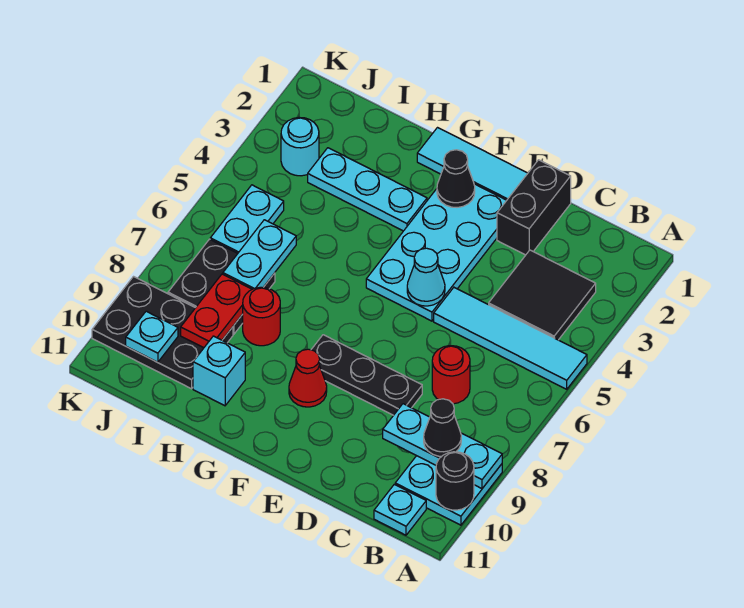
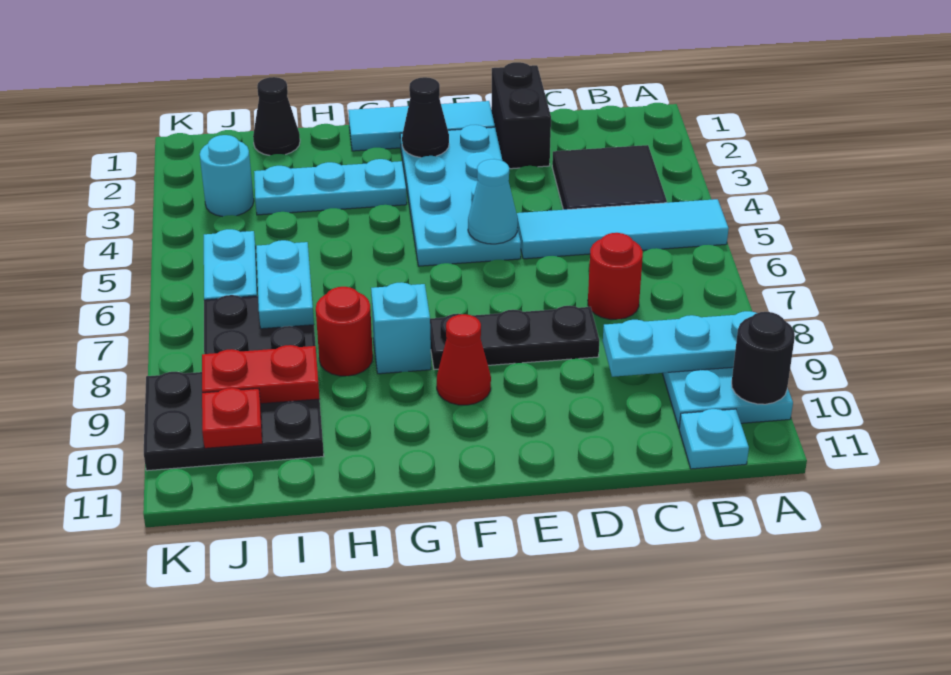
black 1x1 cone [424,399,461,456] -> black 1x1 cone moved to [253,77,300,155]
cyan 1x1 brick [193,336,245,406] -> cyan 1x1 brick moved to [371,282,431,374]
red 1x2 plate [181,274,252,348] -> red 1x2 plate turned to [202,345,320,404]
cyan 1x1 plate [126,311,178,362] -> red 1x1 plate [202,388,262,448]

